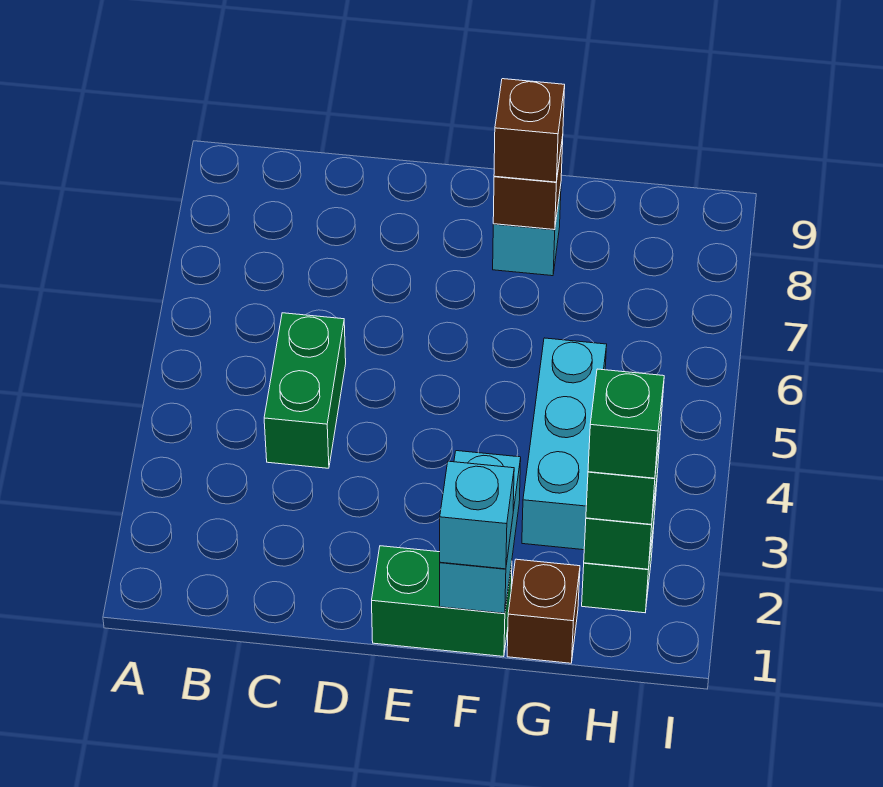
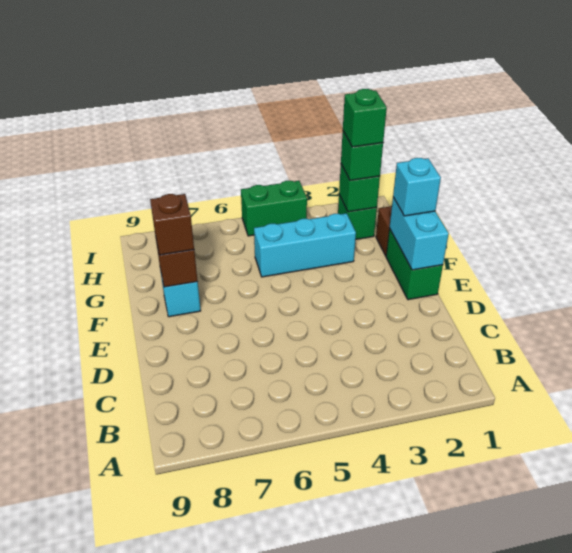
green 1x2 brick [264,313,346,468] -> green 1x2 brick moved to [241,181,307,236]
cyan 1x2 brick [440,451,521,613] -> cyan 1x2 brick turned to [389,197,449,270]

